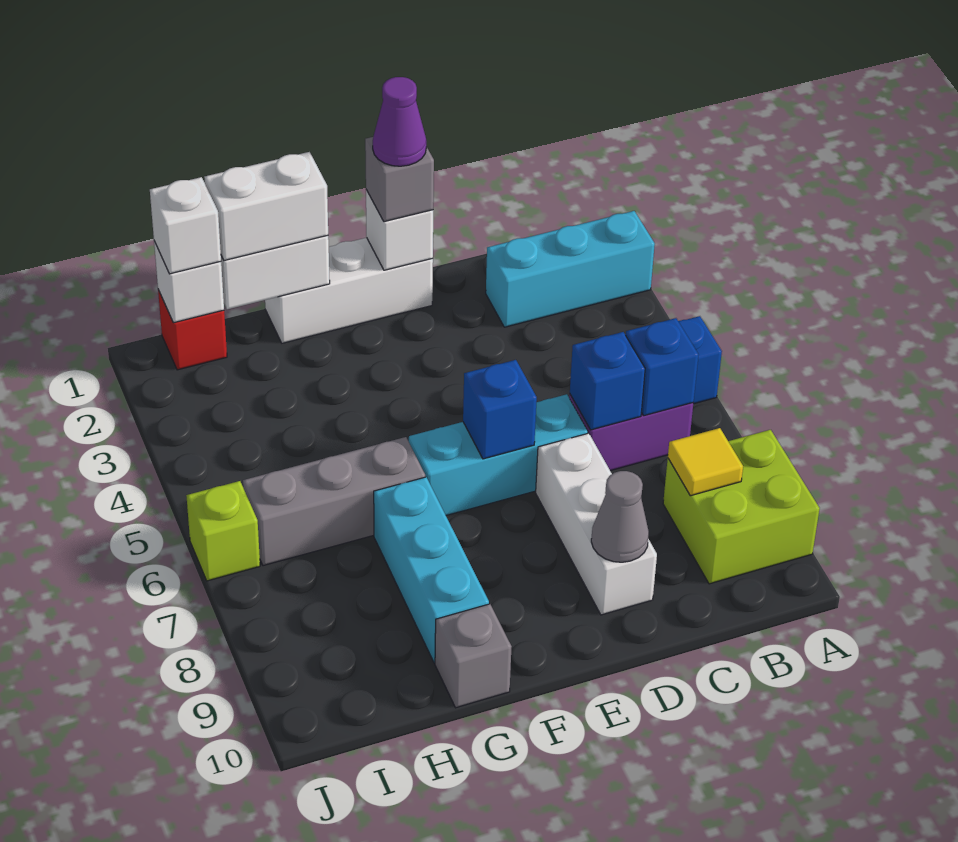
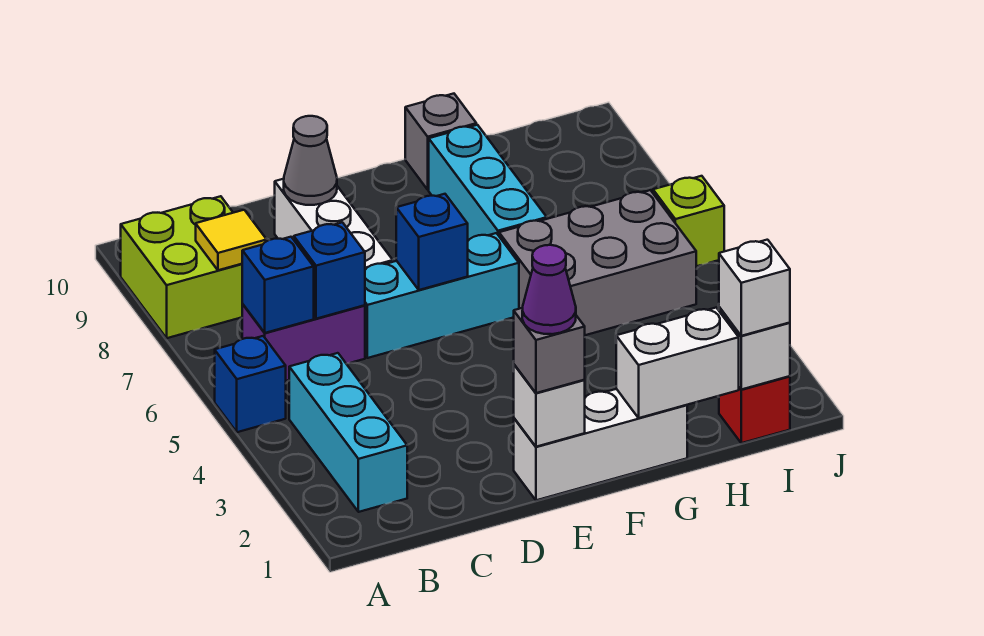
cyan 1x3 brick [486,211,655,327] -> cyan 1x3 brick turned to [289,353,407,512]
white 1x2 brick [204,152,328,261] -> none
grey 1x3 brick [243,437,425,566] -> grey 2x3 brick [499,190,696,335]

